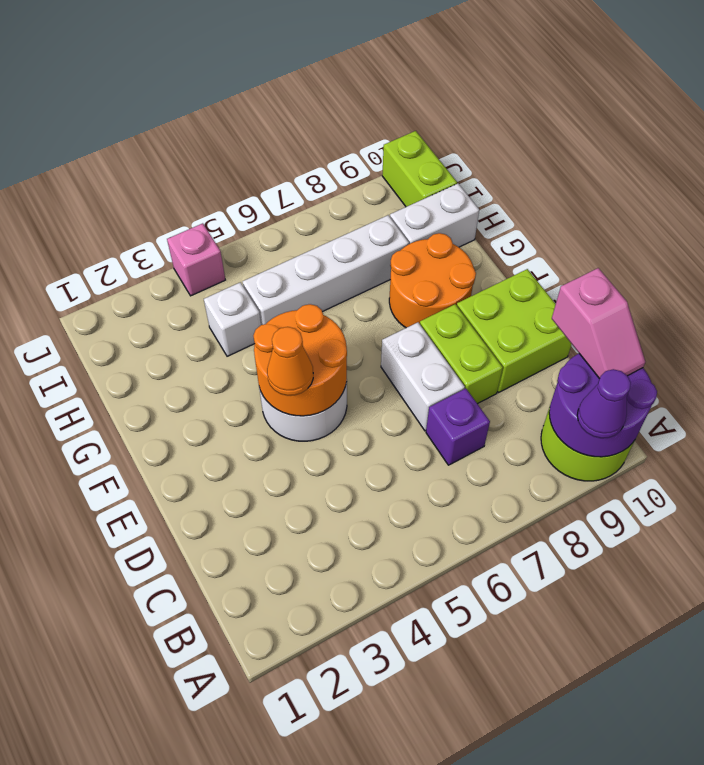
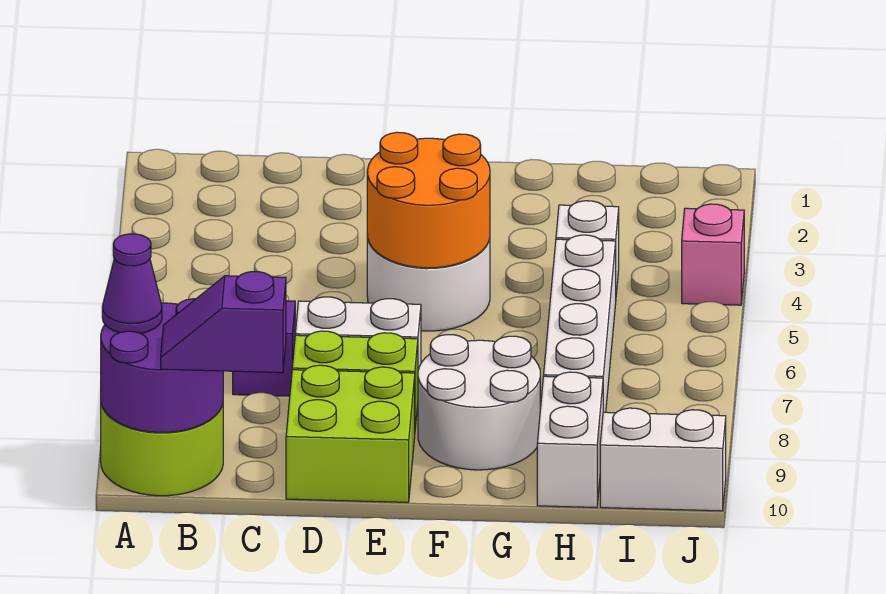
pink 1x2 slope [552,268,645,379] -> purple 1x2 slope [161,272,286,373]
orange 1x1 cone [267,327,313,396] -> none
orange 2x2 round brick [389,233,476,328] -> white 2x2 round brick [418,335,540,470]
lime 1x2 brick [382,131,457,207] -> white 1x2 brick [600,408,726,511]

